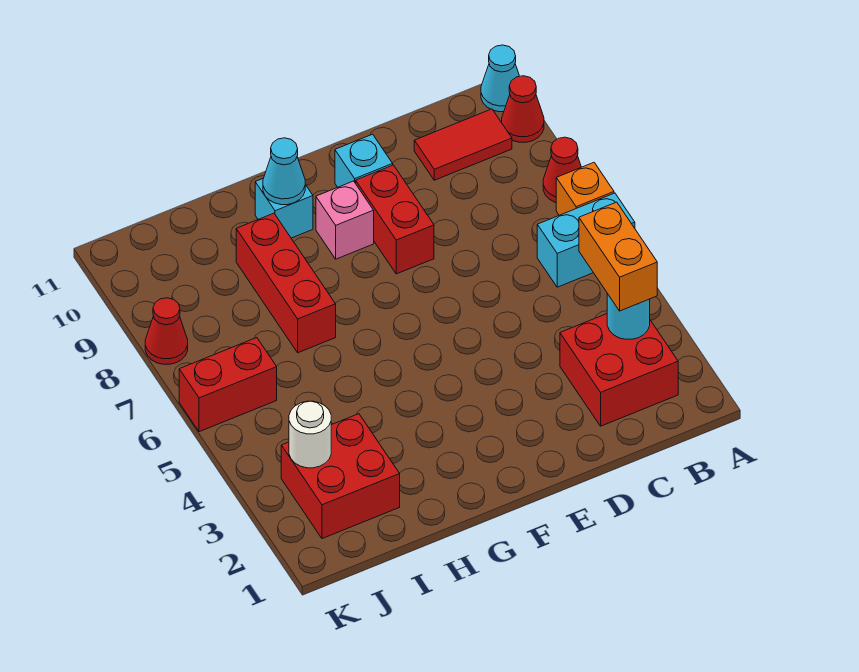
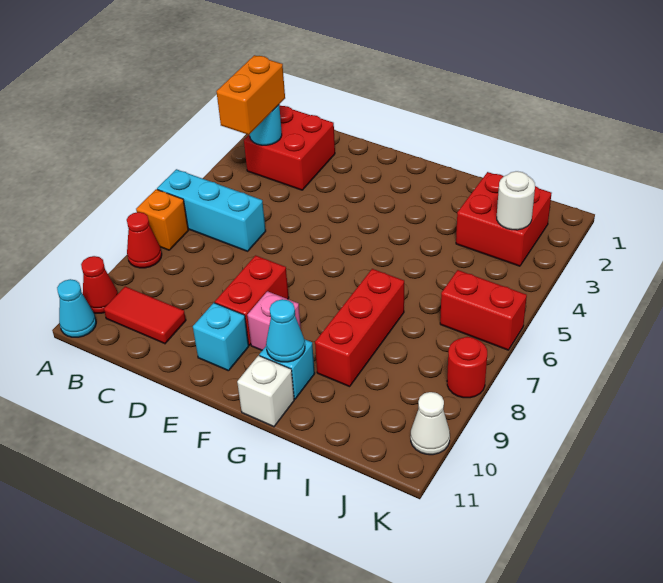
cyan 1x2 brick [537,193,635,287] -> cyan 1x3 brick [157,169,266,251]
none -> white 1x1 brick [237,356,294,427]
red 1x1 cone [145,298,188,364] -> red 1x1 round brick [447,337,487,398]
none -> white 1x1 cone [411,392,450,455]

